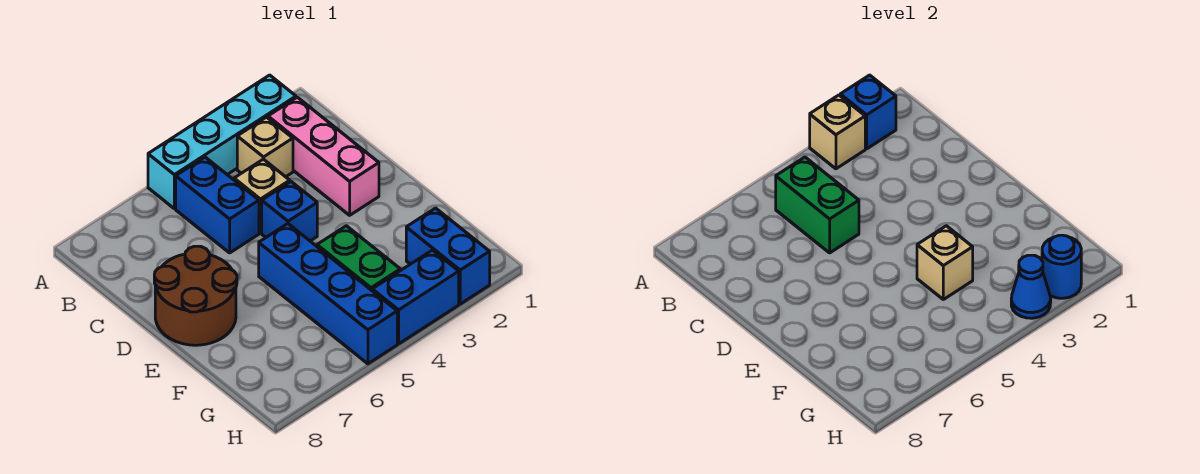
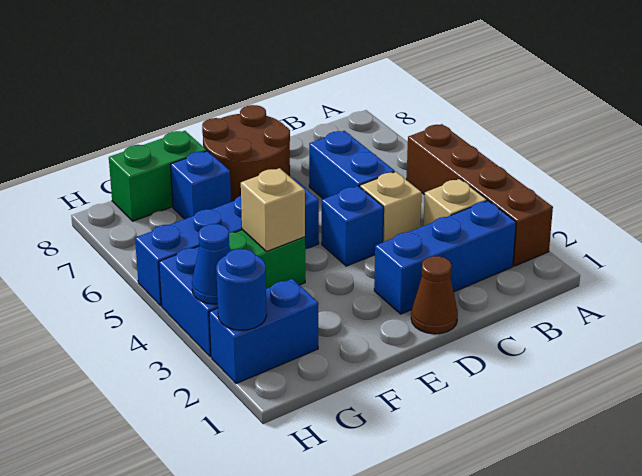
cyan 1x4 brick [148,75,296,209] -> brown 1x4 brick [407,124,553,266]
blue 1x1 brick [840,75,896,149] -> blue 1x1 brick moved to [170,151,231,219]
tan 1x1 brick [810,95,865,169] -> none
pink 1x3 brick [268,97,379,215] -> blue 1x3 brick [374,201,516,314]
blue 1x2 brick [176,157,259,253] -> blue 1x2 brick turned to [309,131,395,199]
green 1x2 brick [776,157,859,253] -> green 1x2 brick moved to [109,131,207,221]
none -> brown 1x1 cone [411,256,458,334]

